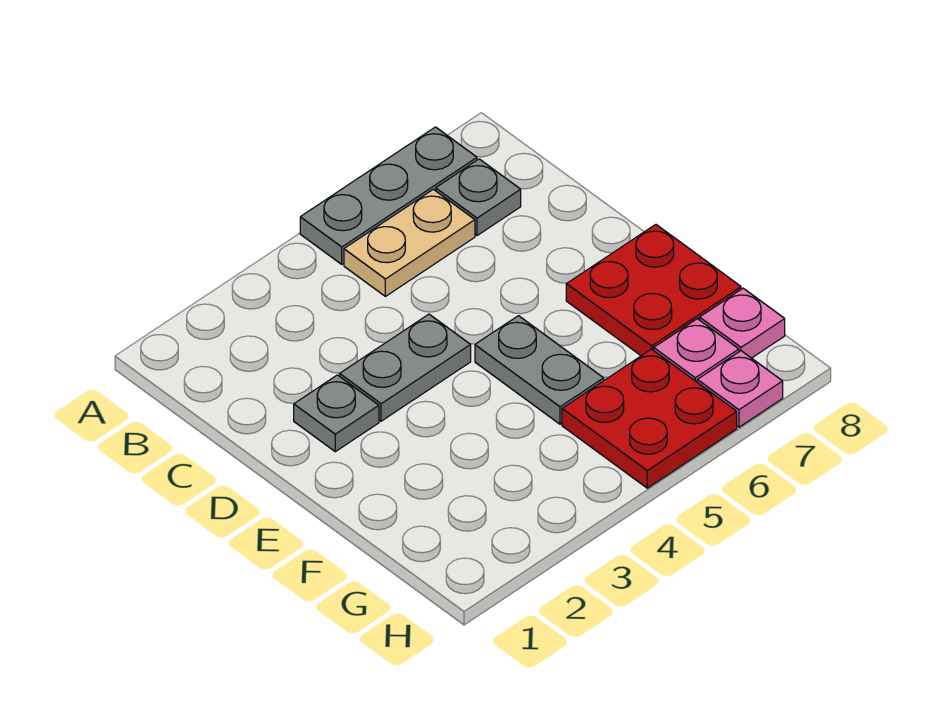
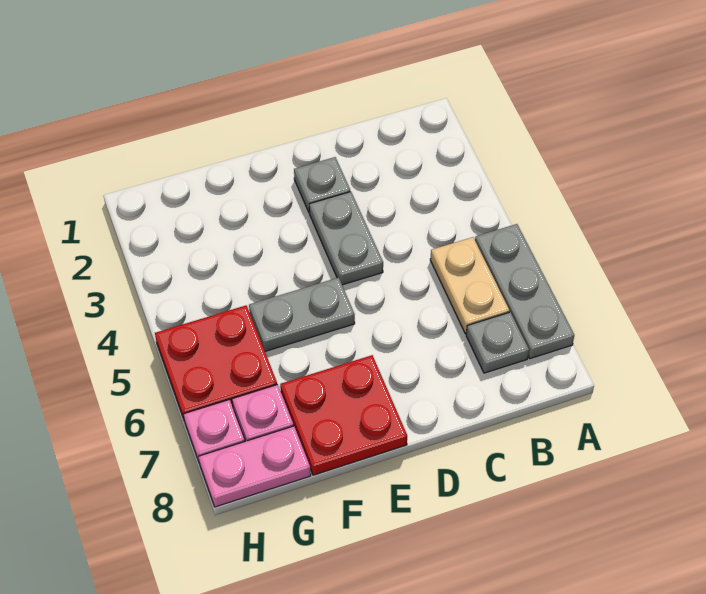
pink 1x1 plate [700,288,785,358] -> pink 1x2 plate [199,426,311,507]

